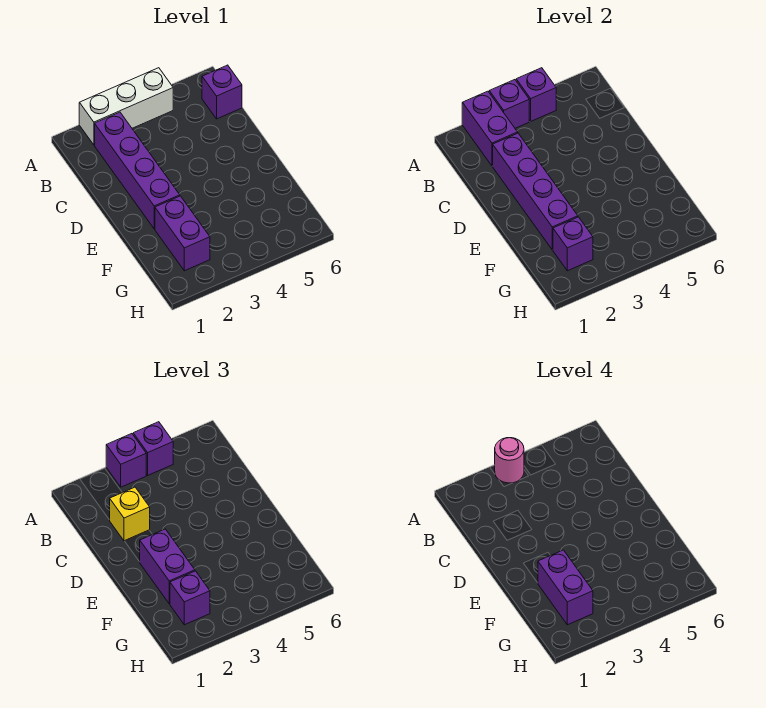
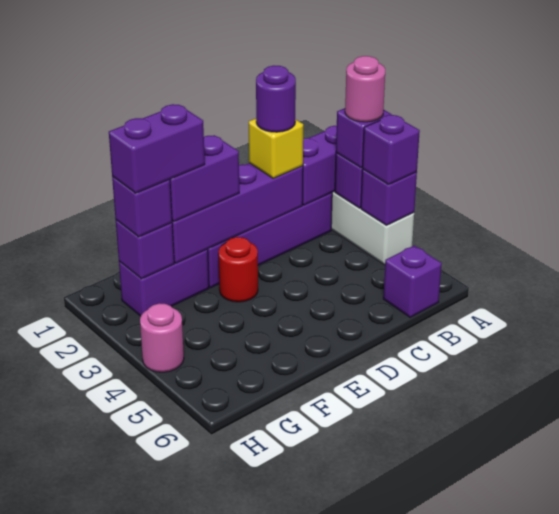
none -> purple 1x1 round brick [256,66,296,132]
none -> red 1x1 round brick [218,237,258,302]
none -> pink 1x1 round brick [140,303,184,372]

